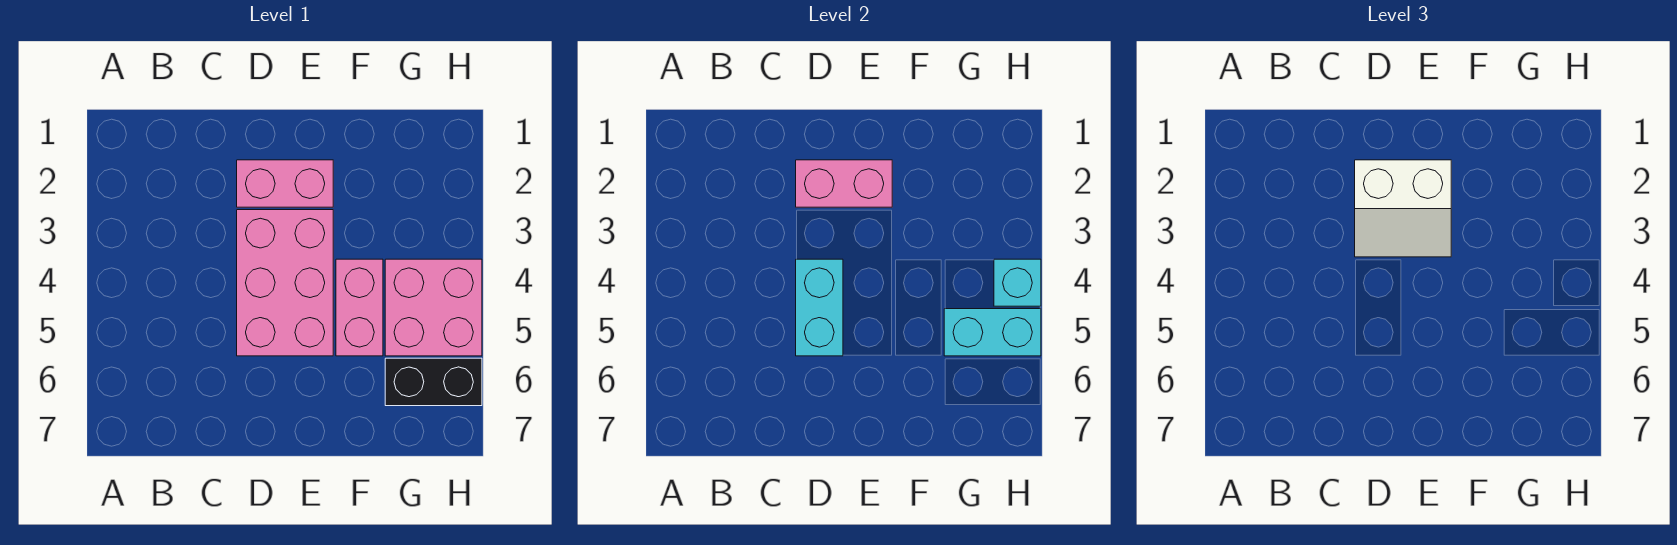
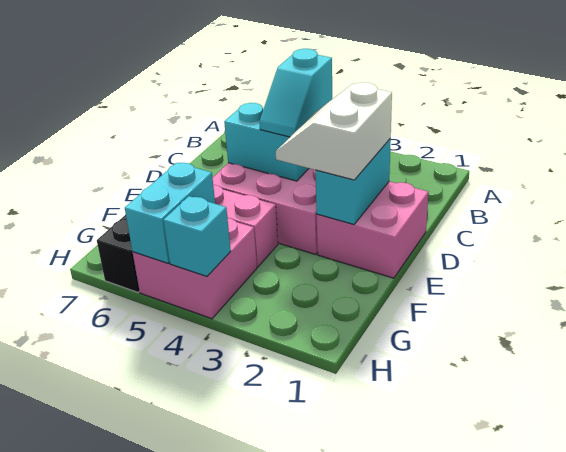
none -> cyan 1x2 slope [259,49,332,137]
pink 1x2 brick [237,160,333,207] -> pink 2x2 brick [317,182,428,278]
pink 1x2 brick [796,160,892,207] -> cyan 1x2 brick [315,139,391,225]

